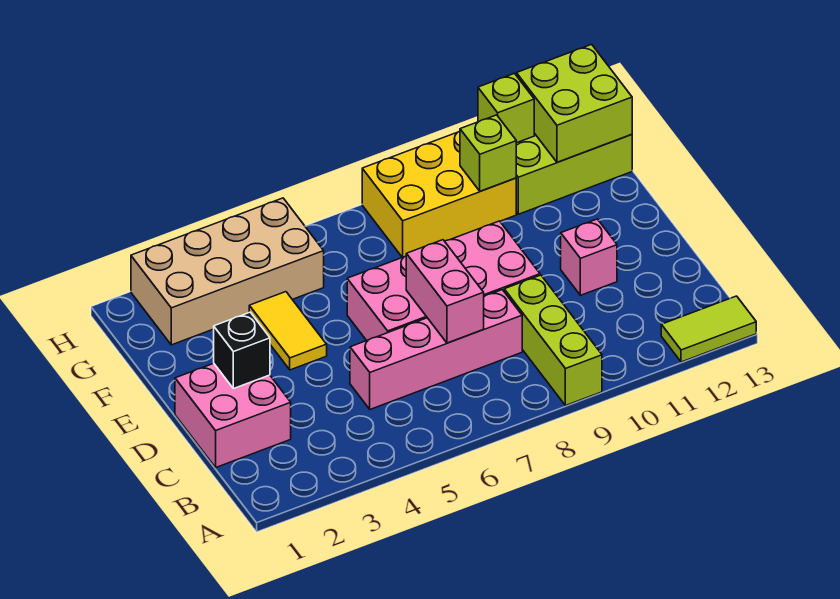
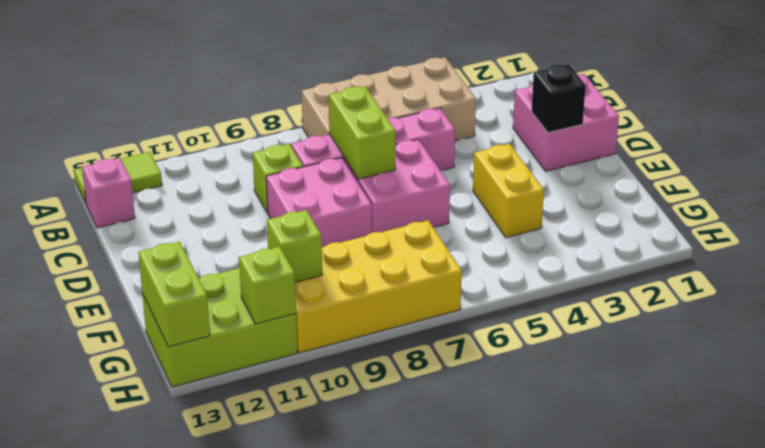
lime 1x3 brick [504,275,602,406] -> lime 1x1 brick [253,144,303,213]
pink 1x2 brick [406,240,484,343] -> lime 1x2 brick [329,86,396,179]
pink 1x1 brick [561,219,617,295] -> pink 1x1 brick moved to [82,158,135,228]
yellow 1x2 tile [249,292,327,370] -> yellow 1x2 brick [473,144,544,237]
tan 2x4 brick [131,198,324,345] -> tan 2x4 brick moved to [302,57,476,141]
yellow 2x3 brick [362,131,516,257] -> yellow 2x4 brick [295,220,462,353]
lime 2x2 brick [516,44,632,162] -> lime 1x2 brick [138,242,210,347]

